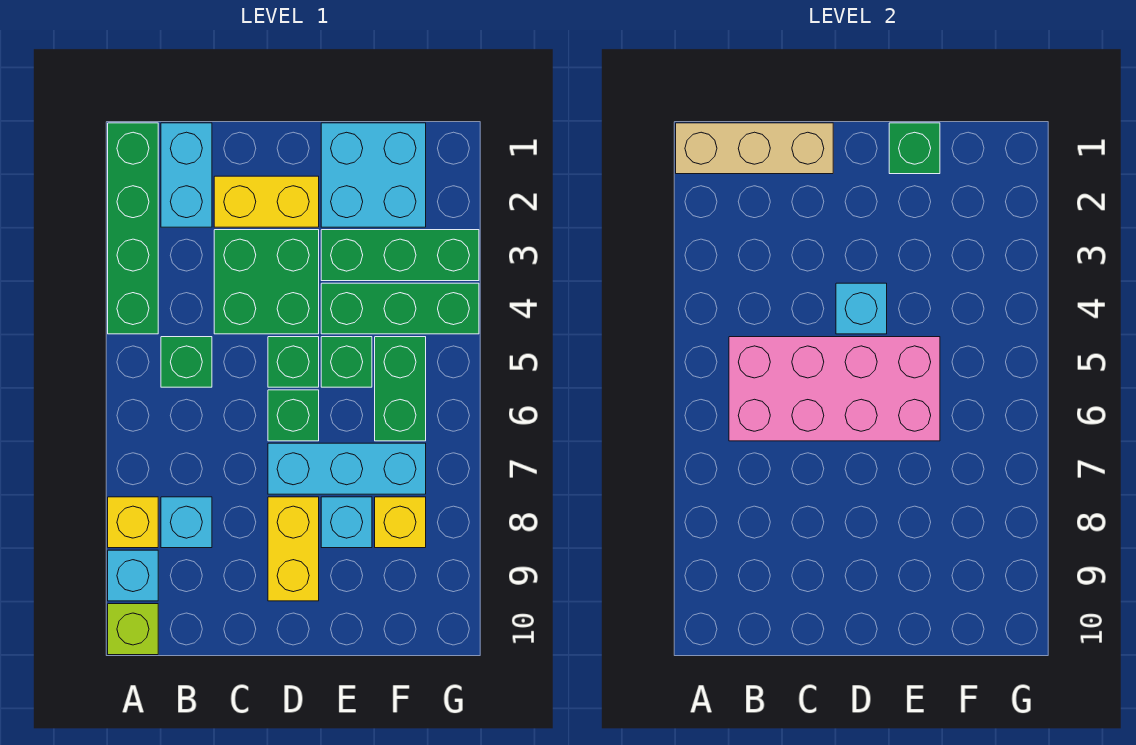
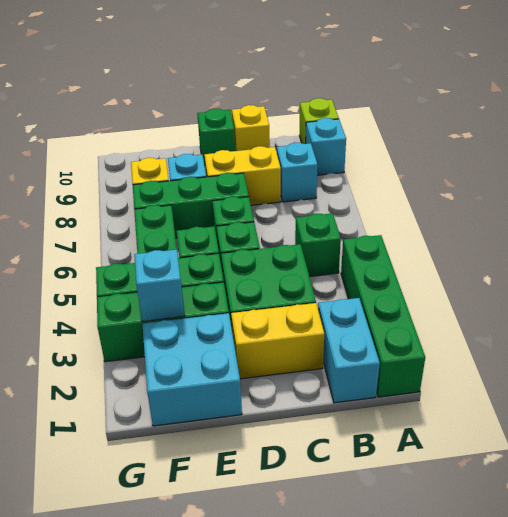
tan 1x3 brick [676,123,833,174] -> none
yellow 1x1 brick [108,497,158,548] -> yellow 1x1 brick moved to [232,105,270,151]
pink 2x4 brick [729,337,940,441] -> none
cyan 1x1 brick [836,283,887,334] -> cyan 1x1 brick moved to [134,249,184,321]
cyan 1x3 brick [268,443,426,494] -> green 1x3 brick [133,173,249,238]
yellow 1x2 brick [268,497,319,601] -> yellow 1x2 brick turned to [204,146,281,205]
green 1x1 brick [889,123,940,174] -> green 1x1 brick moved to [197,109,235,166]

